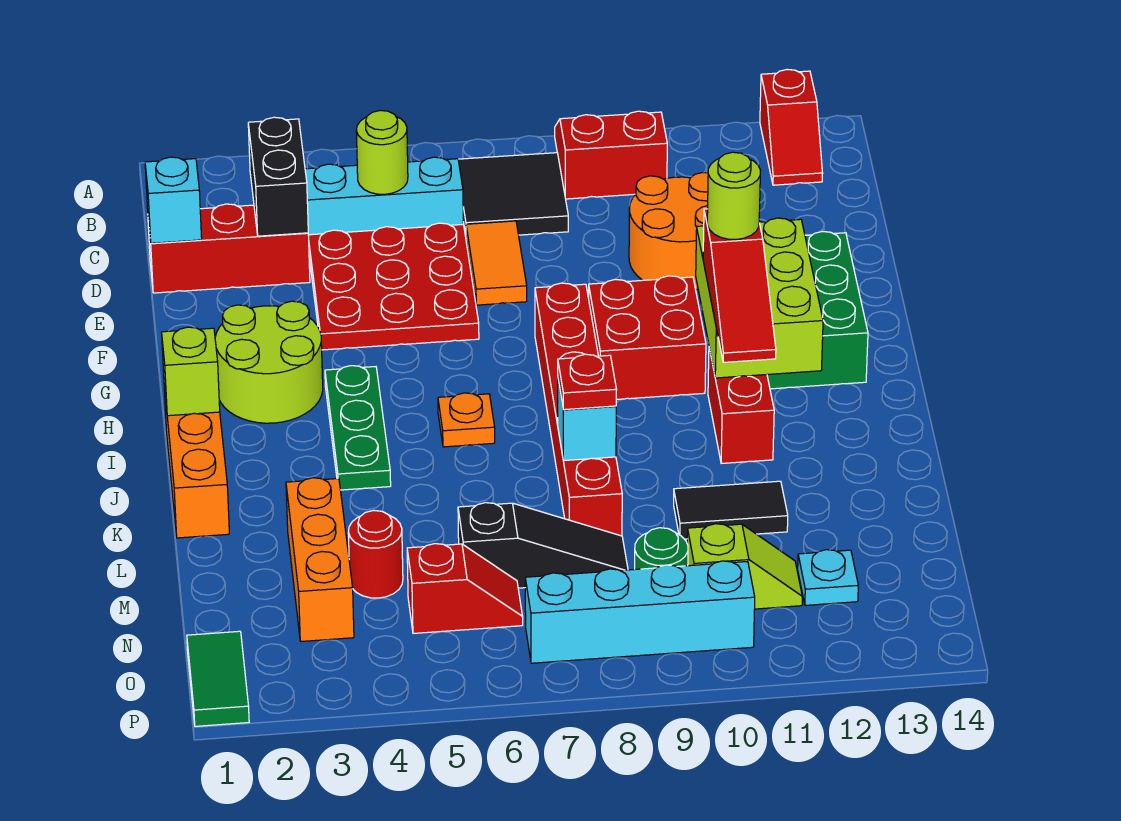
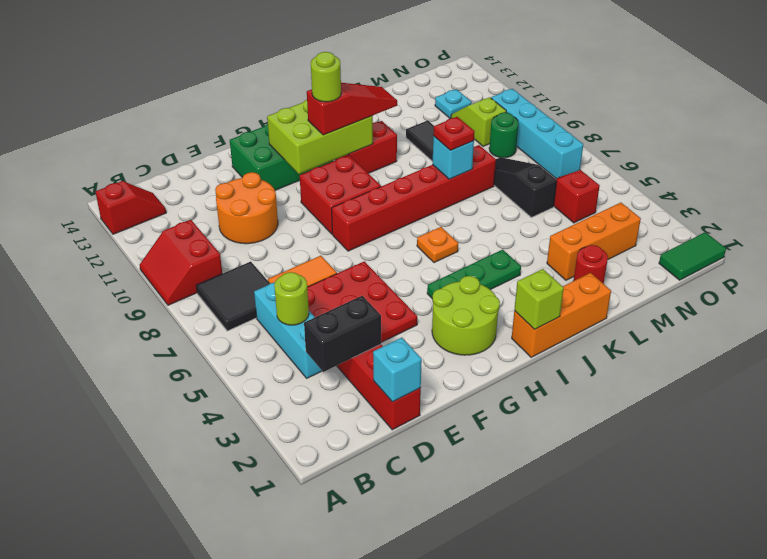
red 1x1 round brick [348,510,403,598] -> red 1x1 round brick moved to [574,245,608,284]

